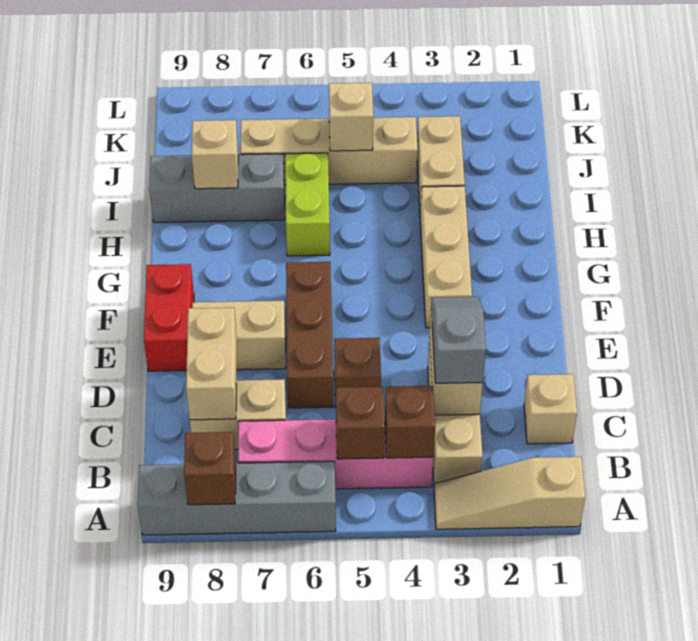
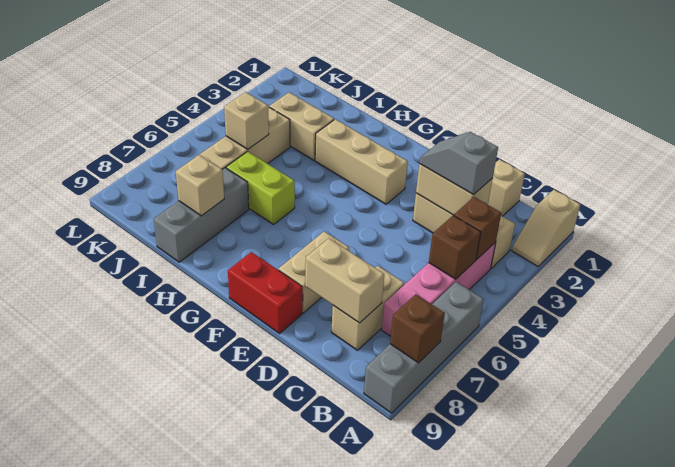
tan 1x3 slope [434,457,585,529] -> tan 1x2 slope [512,190,580,266]
brown 1x1 brick [334,338,381,407] -> none
brown 1x3 brick [286,262,333,408] -> none

